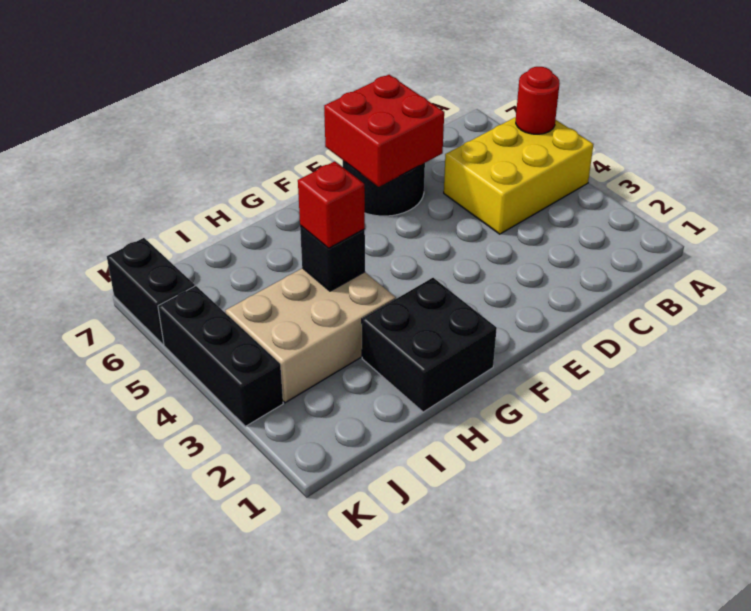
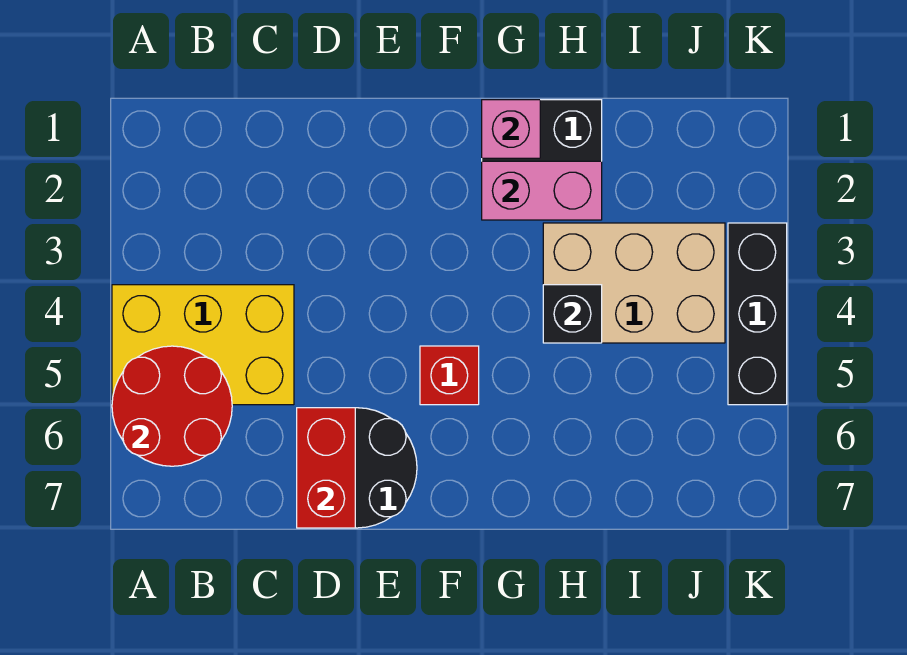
red 1x1 round brick [516,67,560,134] -> red 2x2 round brick [112,346,232,466]
red 2x2 brick [324,75,444,187] -> red 1x2 brick [297,408,355,528]
none -> pink 1x1 brick [482,100,540,158]
none -> pink 1x2 brick [482,161,602,220]
red 1x1 brick [298,161,365,248] -> red 1x1 brick moved to [420,346,479,405]
black 1x2 brick [107,238,195,344] -> none

